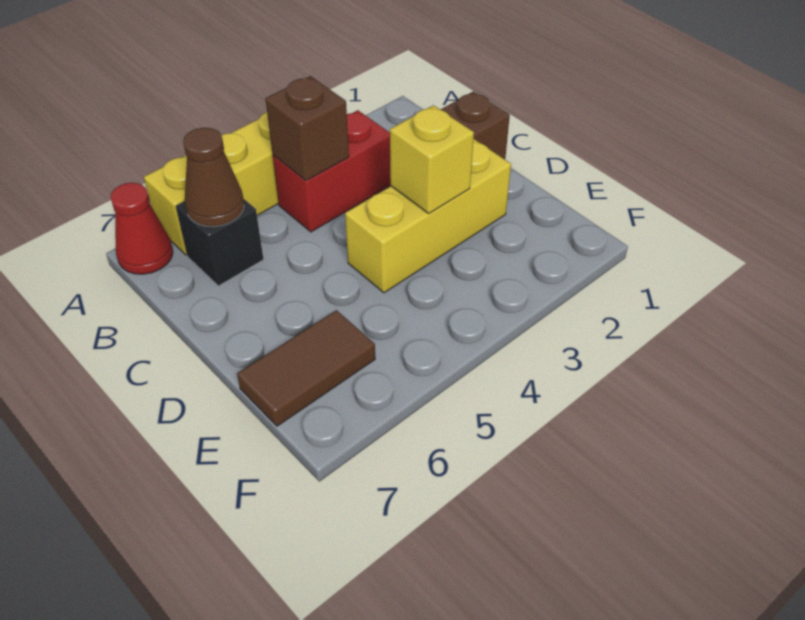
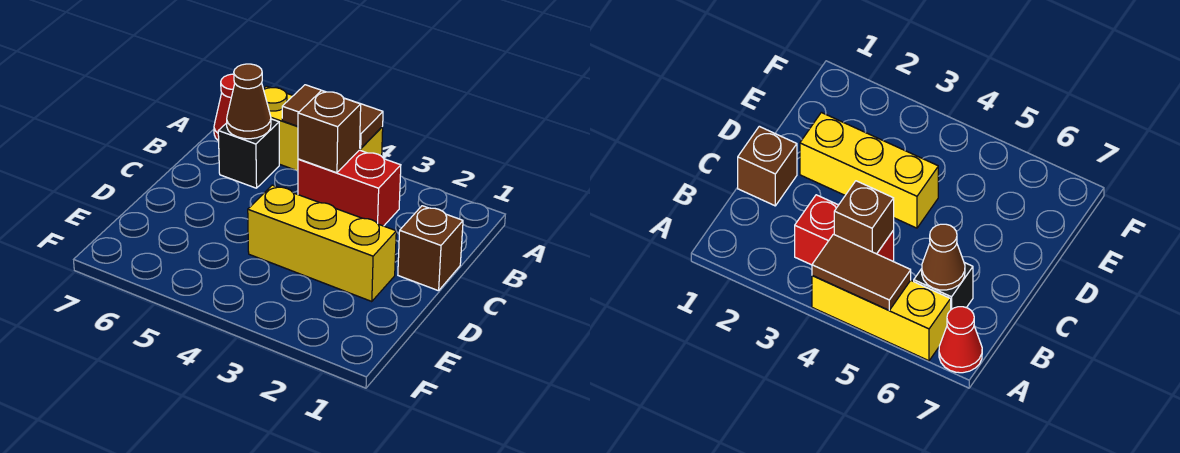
yellow 1x1 brick [390,105,474,214] -> none
brown 1x2 tile [237,310,375,426] -> brown 1x2 tile moved to [282,85,383,148]

